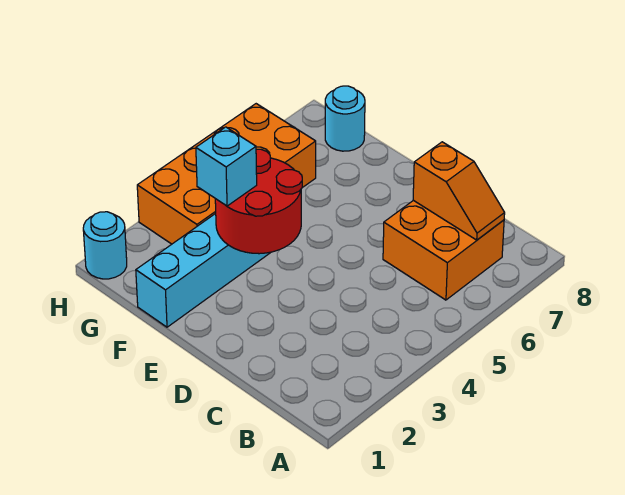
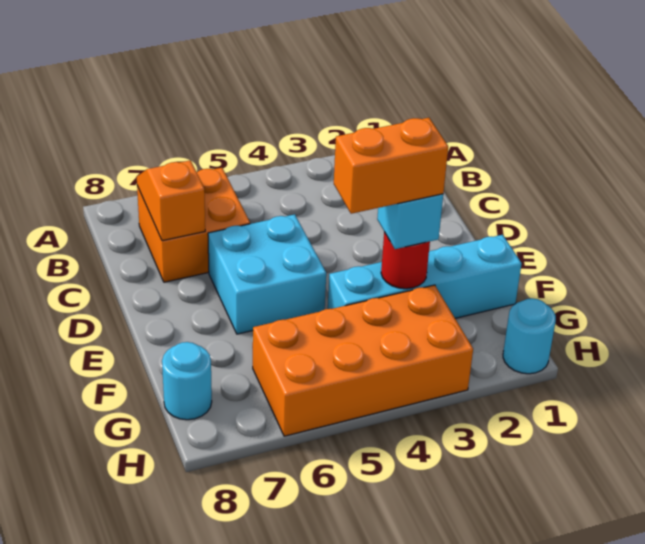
none -> cyan 2x2 brick [208,214,326,334]
red 2x2 round brick [215,149,302,254] -> red 1x1 round brick [381,232,430,289]
none -> orange 1x2 brick [334,118,448,214]

